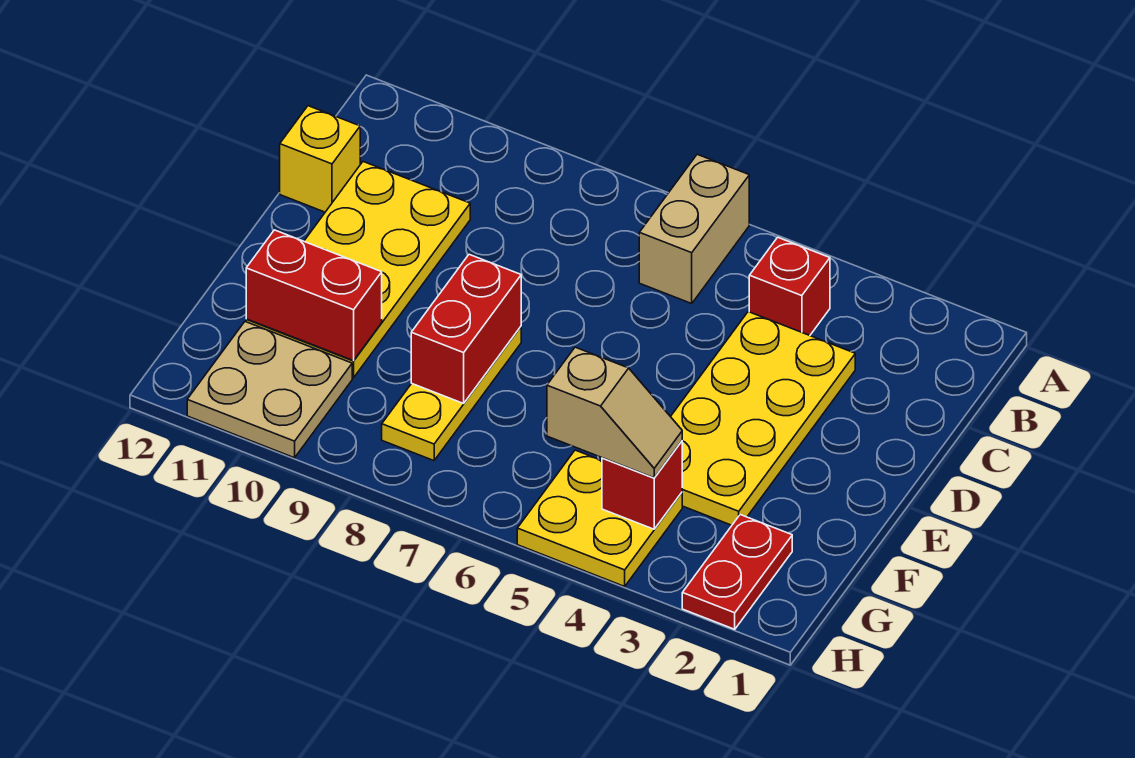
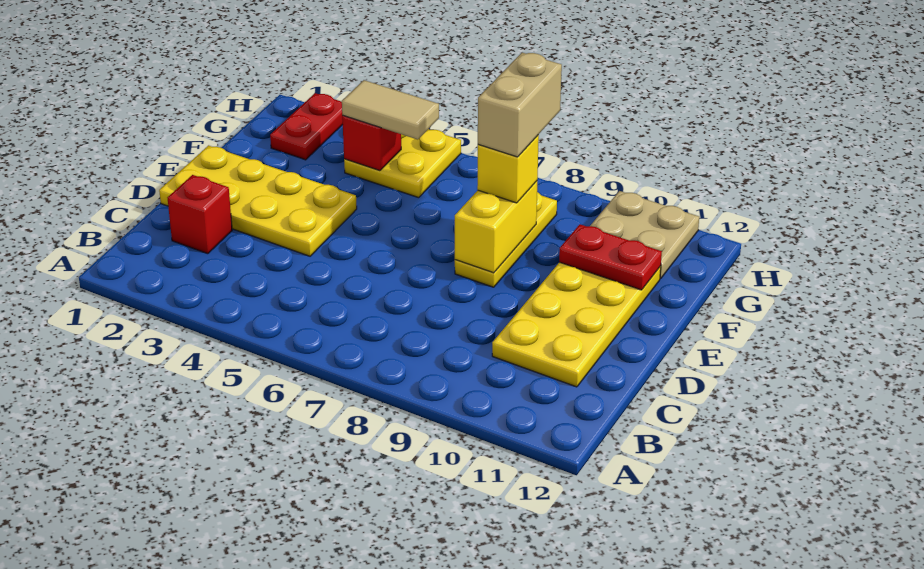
tan 1x2 brick [639,154,749,303] -> tan 1x2 brick moved to [478,53,562,157]
red 1x1 brick [749,237,830,335] -> red 1x1 brick moved to [168,175,232,254]
yellow 2x4 plate [671,312,855,525] -> yellow 2x4 plate turned to [159,145,357,256]
yellow 1x1 brick [280,106,360,212] -> yellow 1x1 brick moved to [477,135,539,203]
red 1x2 brick [411,254,521,403] -> yellow 1x2 brick [455,181,537,273]
red 1x2 brick [246,230,382,361] -> red 1x2 plate [559,224,662,290]
tan 1x2 slope [547,347,682,478] -> tan 1x2 tile [342,80,439,140]

